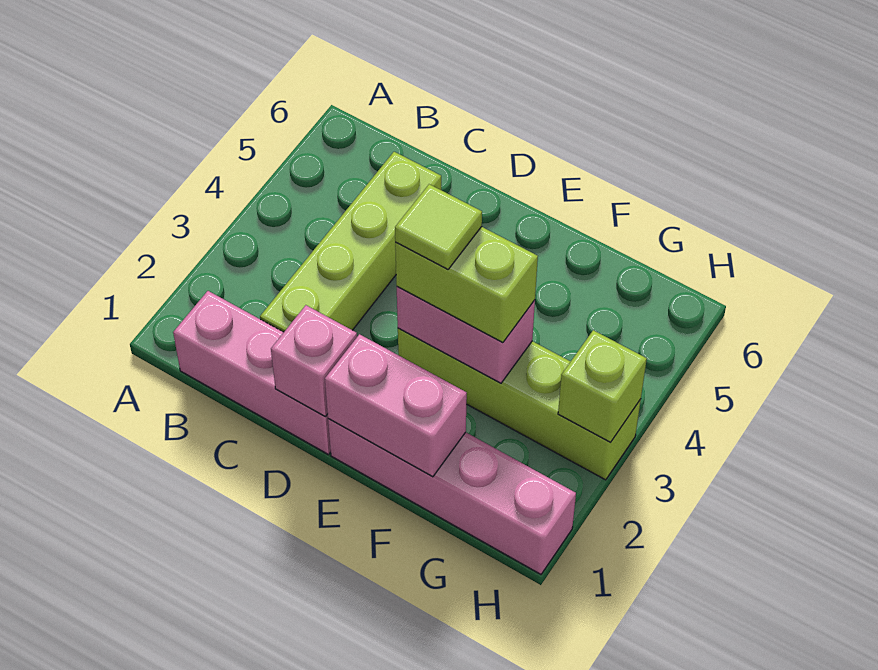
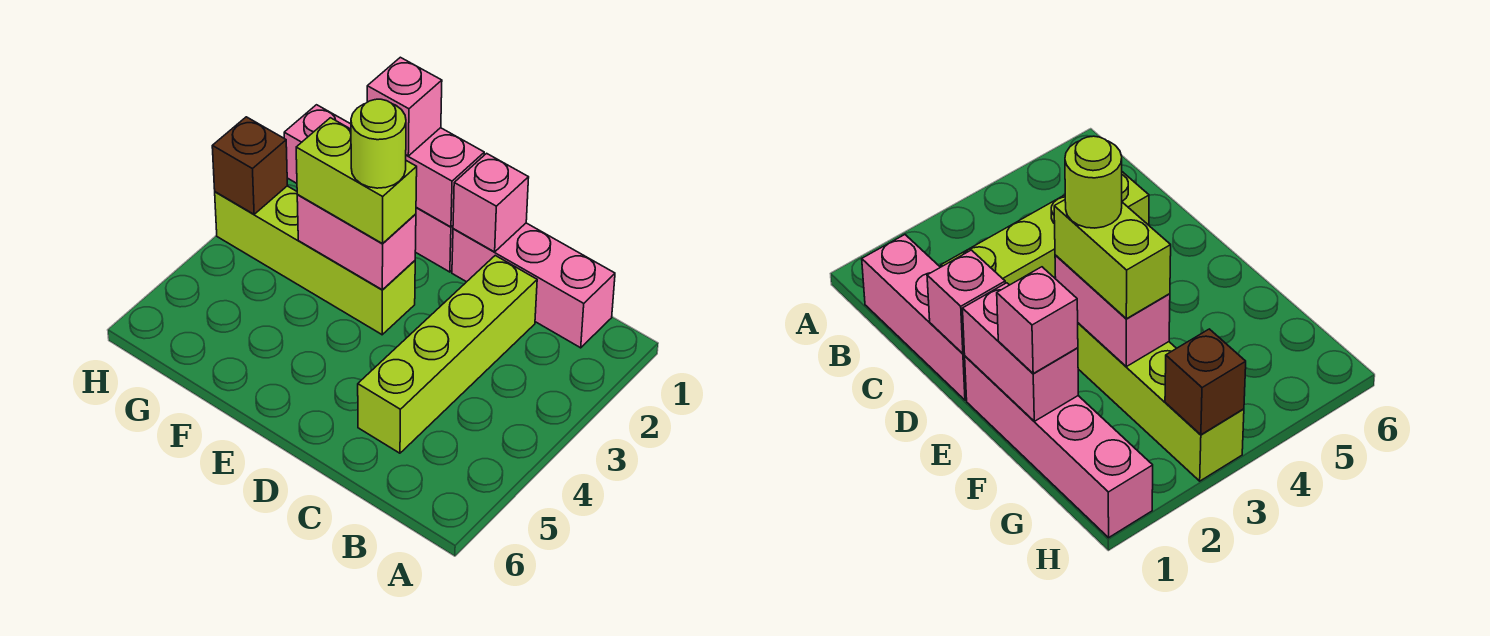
lime 1x1 tile [395,184,482,270] -> lime 1x1 round brick [351,99,406,188]
none -> pink 1x1 brick [367,57,442,156]
lime 1x1 brick [558,330,647,443] -> brown 1x1 brick [212,117,287,214]

